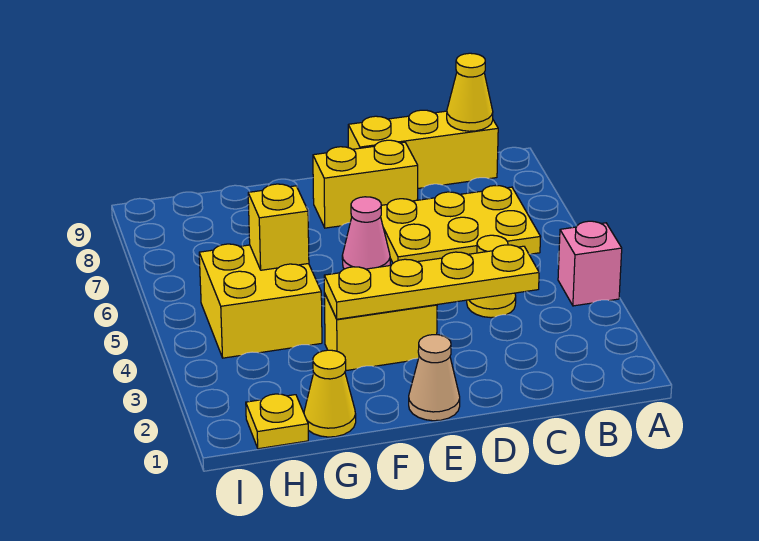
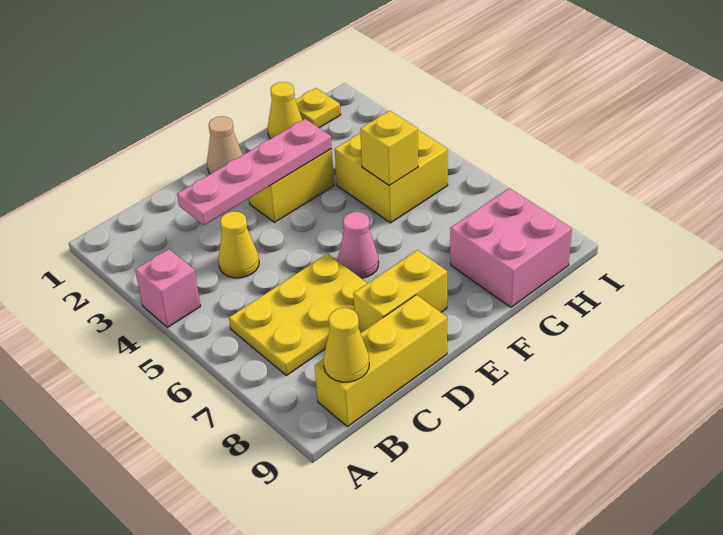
yellow 1x4 plate [324,245,539,319] -> pink 1x4 plate [177,119,332,225]
none -> pink 2x2 brick [450,188,572,307]

